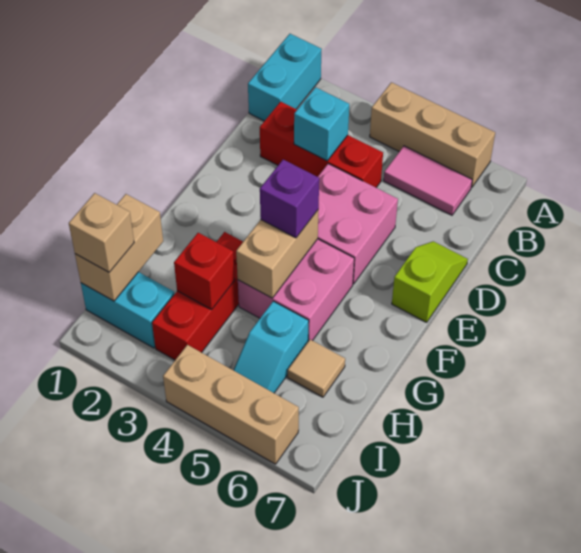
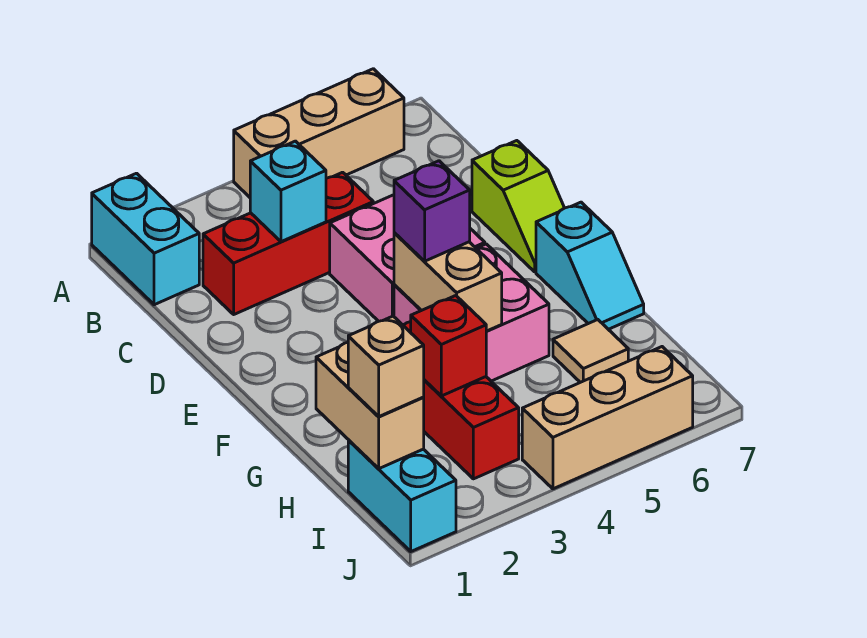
pink 1x2 tile [384,146,472,215] -> none
lime 1x2 slope [392,241,468,322] -> lime 1x2 slope turned to [472,141,564,272]
cyan 1x2 slope [233,301,309,393] -> cyan 1x2 slope moved to [536,202,644,329]
cyan 1x2 brick [81,272,174,348] -> cyan 1x2 brick turned to [348,440,456,551]

